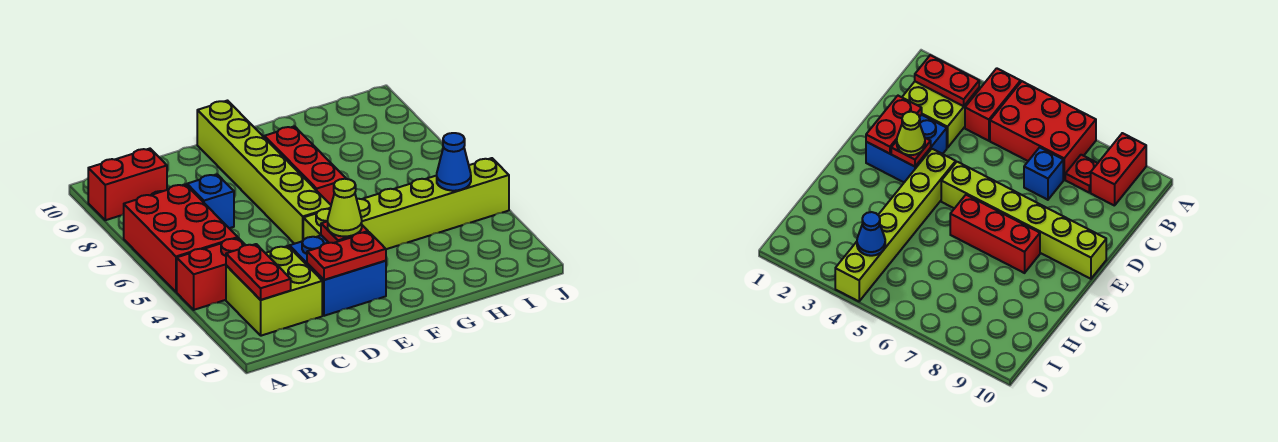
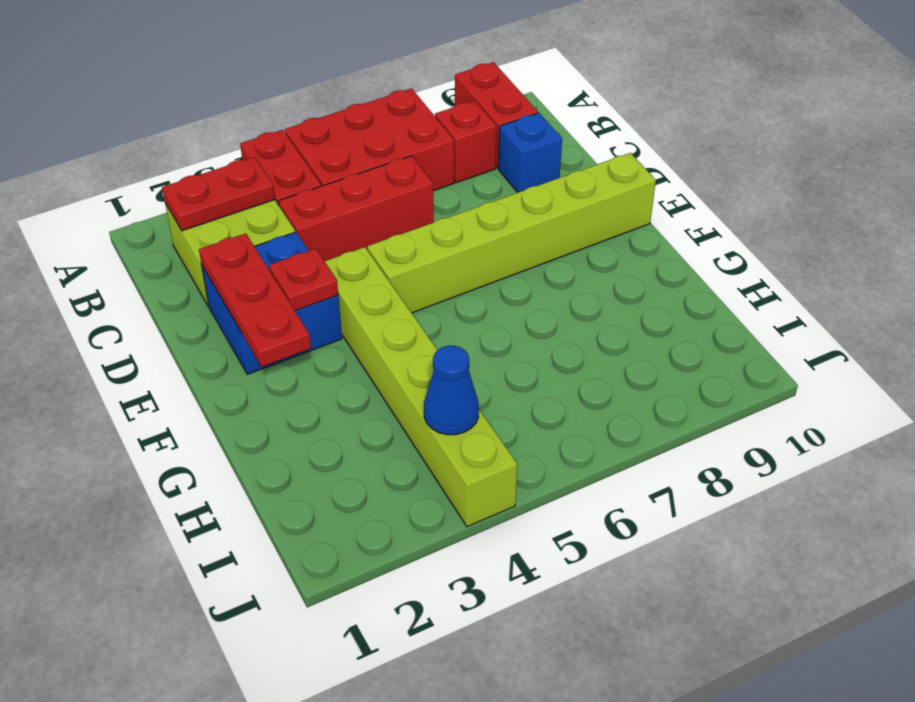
red 1x1 plate [1065,155,1098,192] -> red 1x1 brick [435,101,497,183]
blue 1x1 brick [187,174,234,228] -> blue 1x1 brick moved to [498,113,562,193]
red 1x2 plate [307,232,386,280] -> red 1x3 plate [199,233,311,367]
lime 1x1 cone [328,179,362,237] -> none
red 1x3 brick [264,126,346,205] -> red 1x3 brick moved to [278,156,434,261]

